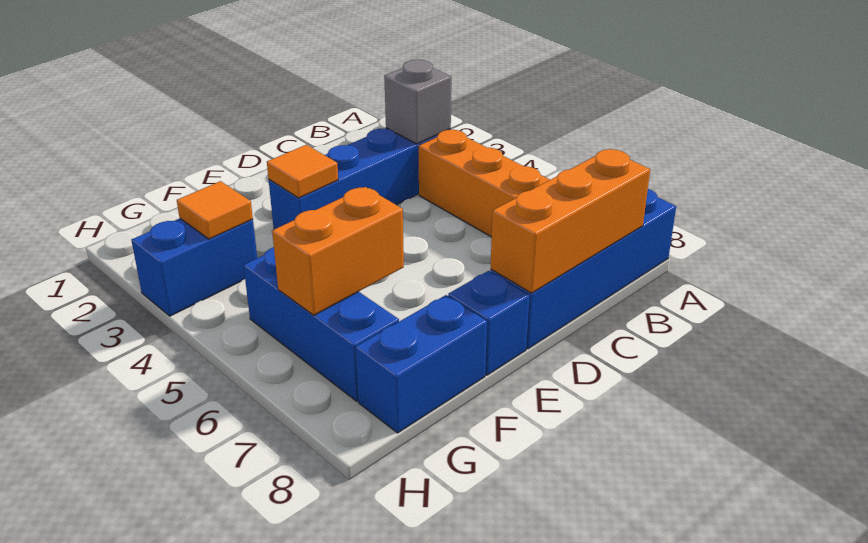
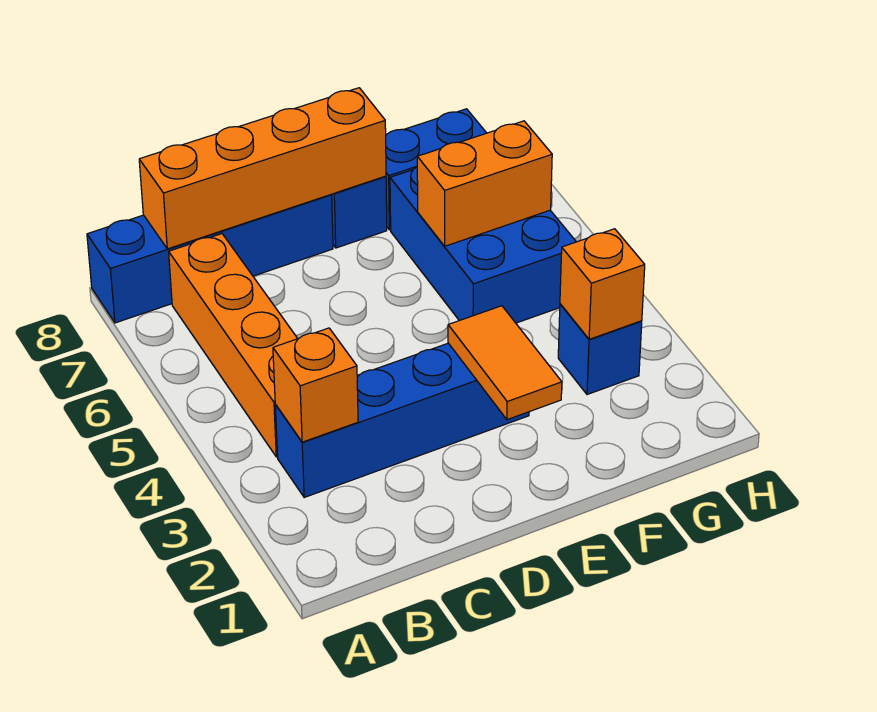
grey 1x1 brick [384,60,451,144] -> orange 1x1 brick [273,328,358,442]
orange 1x3 brick [490,149,650,293] -> orange 1x4 brick [139,88,386,249]
orange 1x1 tile [267,145,338,198] -> orange 1x2 tile [448,306,562,420]
blue 1x2 brick [131,218,257,316] -> blue 1x1 brick [558,304,642,395]
orange 1x1 tile [177,181,253,239] -> orange 1x1 brick [560,229,645,339]
blue 1x3 brick [243,247,399,401] -> blue 2x3 brick [390,167,576,323]

